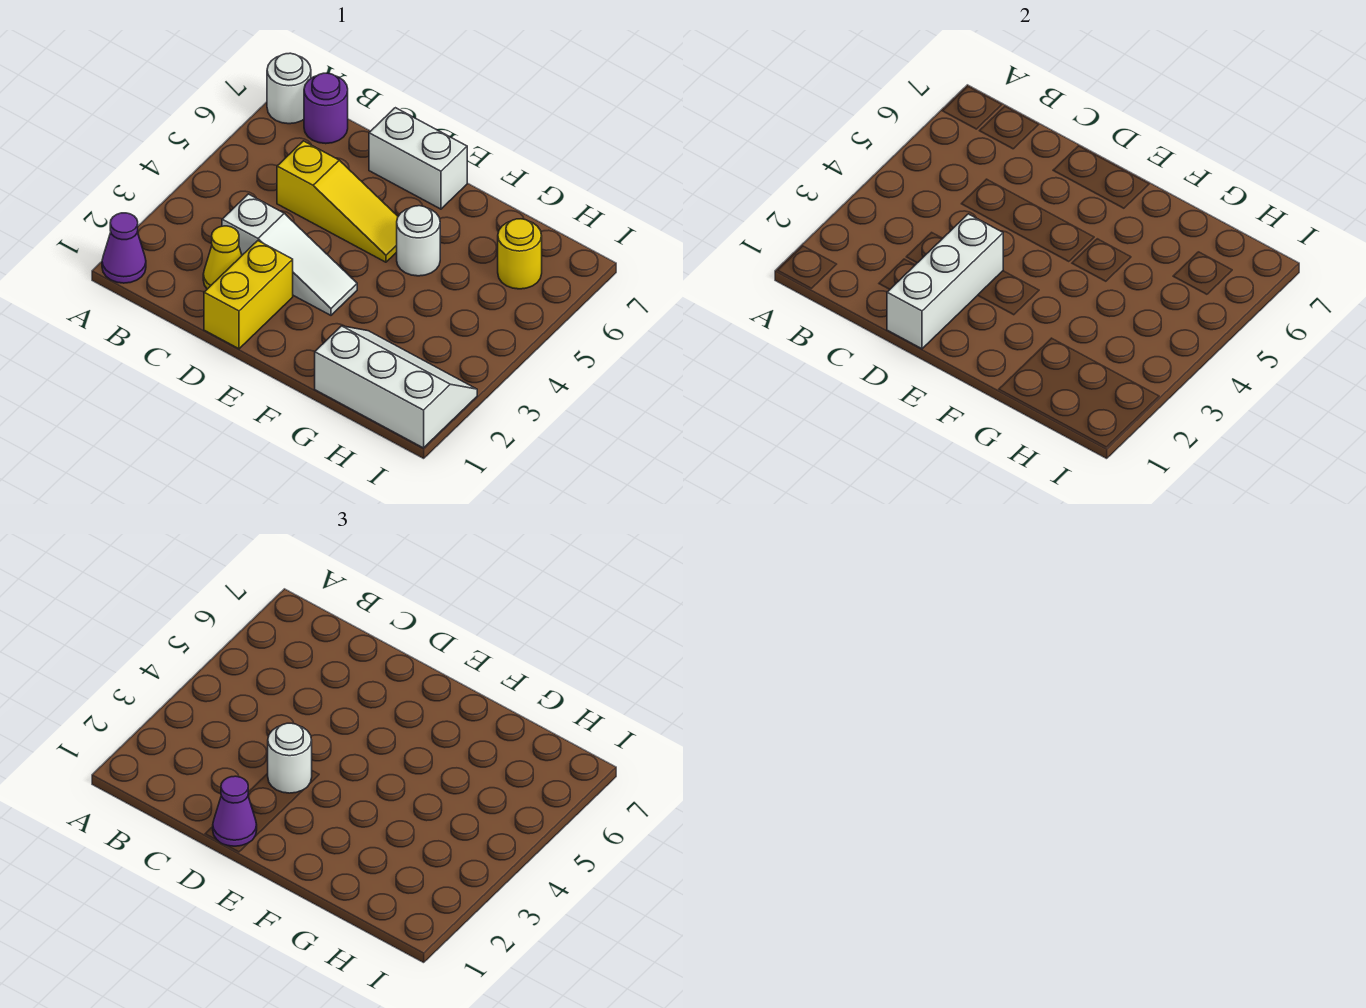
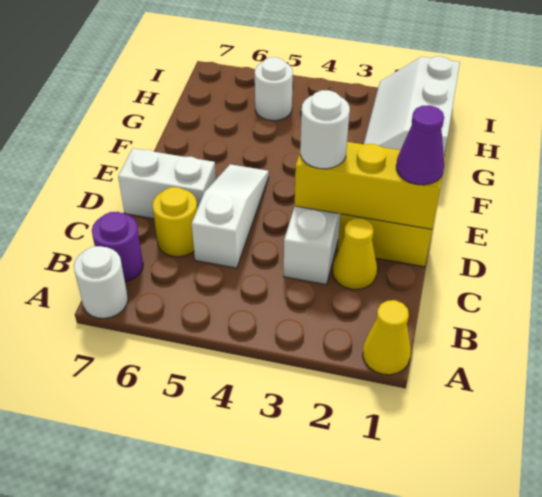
purple 1x1 cone [102,213,146,283] -> yellow 1x1 cone [363,300,411,375]
yellow 1x3 slope [277,141,398,262] -> white 1x3 slope [192,164,269,268]
white 1x3 brick [887,214,1003,349] -> yellow 1x3 brick [295,142,445,229]
white 1x2 brick [369,108,467,209] -> white 1x2 brick turned to [118,148,216,219]
white 1x1 round brick [397,206,440,276] -> white 1x1 round brick moved to [255,57,293,121]
yellow 1x1 round brick [498,219,542,289] -> yellow 1x1 round brick moved to [152,187,197,257]

